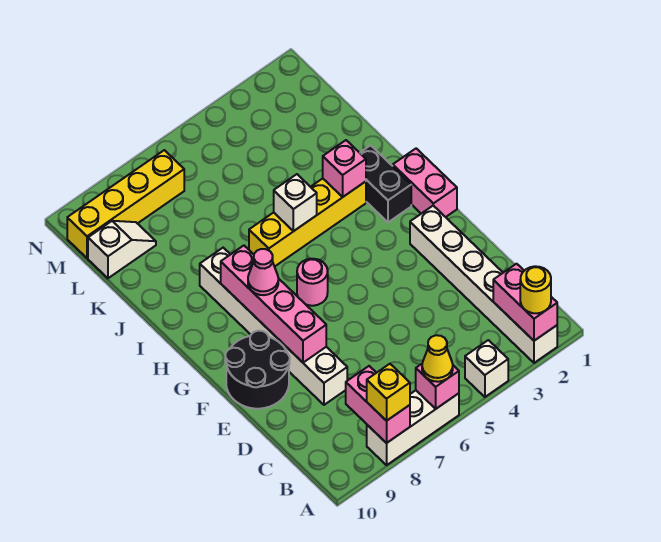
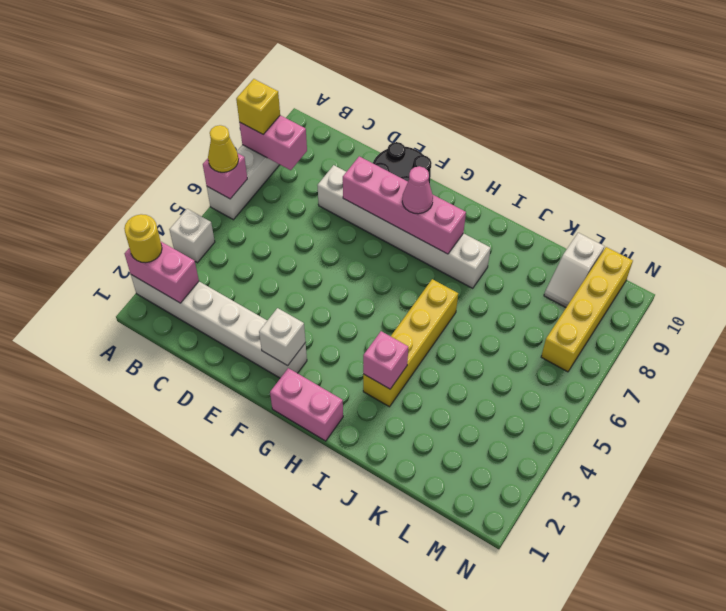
pink 1x1 round brick [297,259,328,306] -> none
black 1x2 brick [360,145,411,222] -> none
white 1x1 brick [274,174,317,231] -> white 1x1 brick moved to [259,308,305,366]

